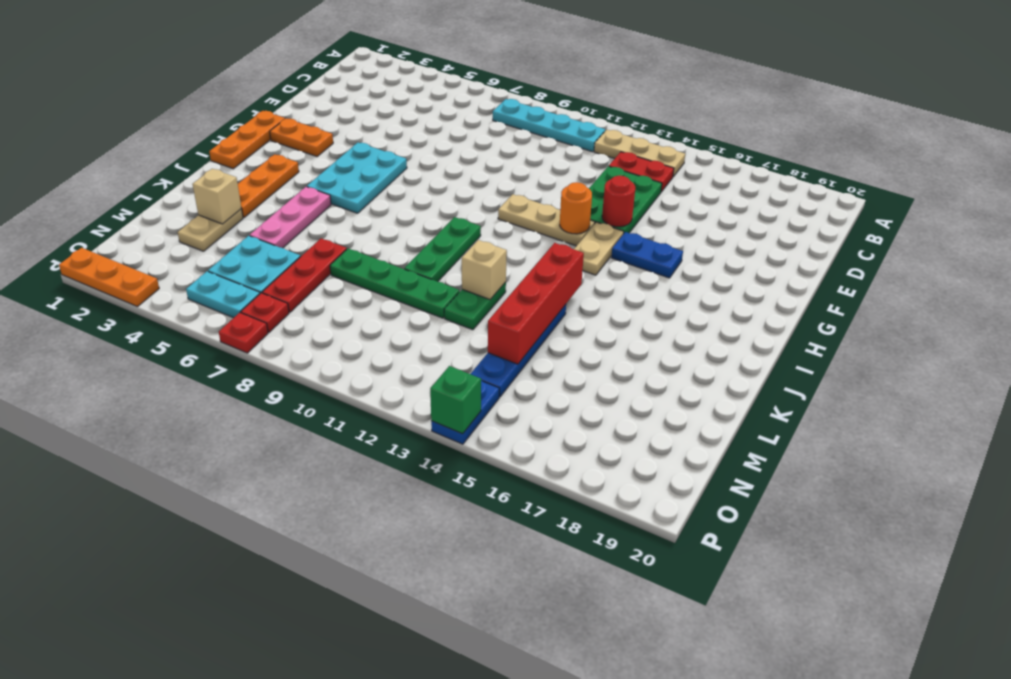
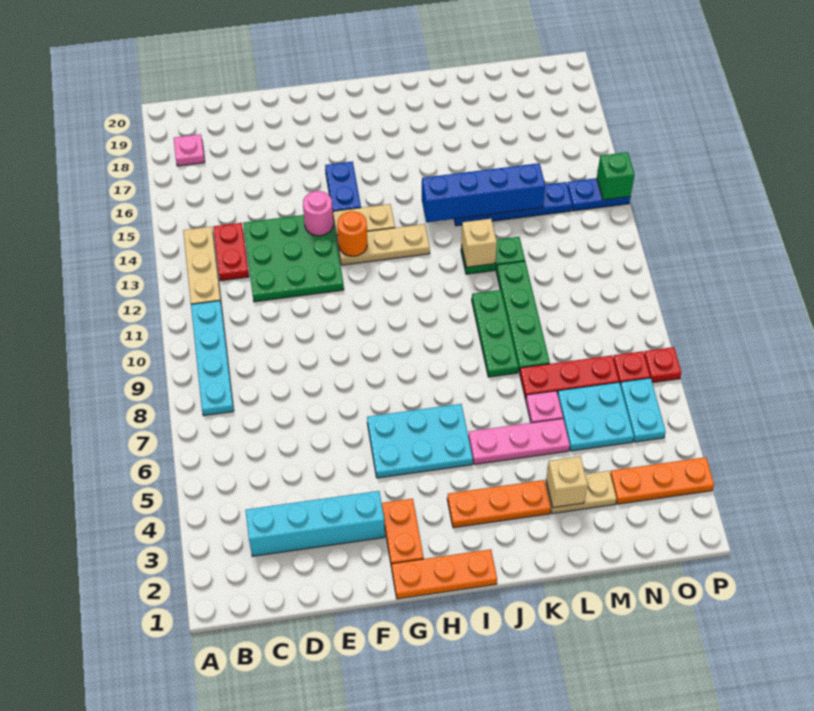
none -> pink 1x1 plate [174,134,205,166]
none -> cyan 1x4 brick [246,491,385,556]
green 2x3 plate [589,166,662,233] -> green 3x3 plate [243,215,344,302]
red 1x1 round brick [602,176,635,227] -> pink 1x1 round brick [303,191,333,236]
tan 1x3 plate [498,194,595,246] -> tan 1x3 plate turned to [337,224,430,265]
green 1x3 plate [404,217,481,282] -> green 1x3 plate turned to [472,290,519,377]
red 1x4 brick [488,243,584,364] -> blue 1x4 brick [422,163,545,222]
none -> pink 1x1 plate [526,391,563,423]
orange 1x3 plate [59,248,159,307] -> orange 1x3 plate turned to [610,457,714,504]

